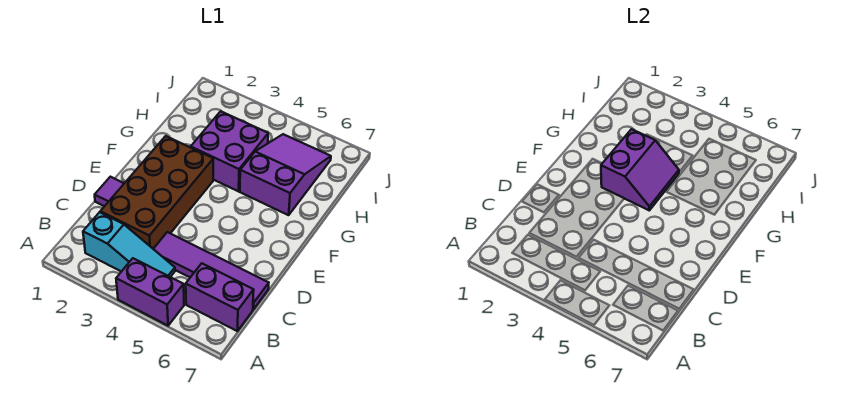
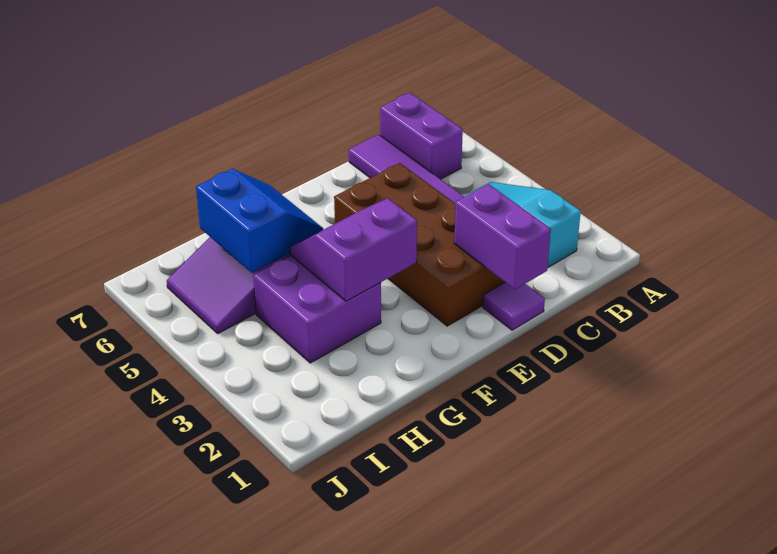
purple 1x2 brick [116,258,184,326] -> purple 1x2 brick moved to [454,184,551,289]
brown 2x4 brick [100,136,213,249] -> brown 2x4 brick turned to [334,163,504,326]
none -> blue 2x2 slope [196,169,323,273]

